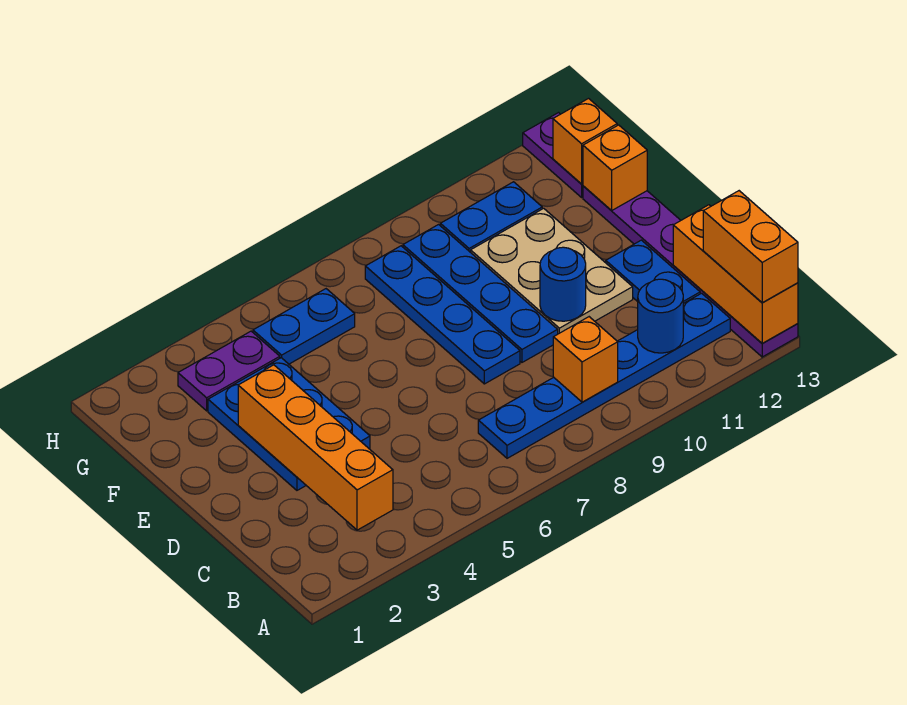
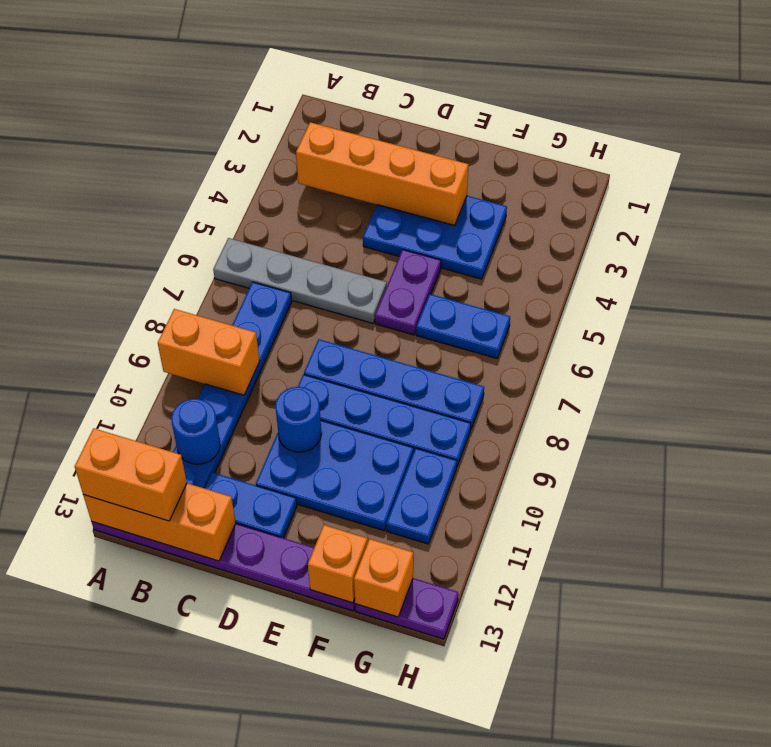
none -> grey 1x4 plate [213,238,387,323]
orange 1x1 brick [553,317,618,402] -> orange 1x2 brick [158,309,260,395]
tan 2x3 plate [471,208,633,334] -> blue 2x3 plate [256,420,413,531]
purple 1x2 plate [178,331,280,411] -> purple 1x2 plate moved to [375,250,441,335]
blue 1x2 plate [253,289,355,364] -> blue 1x2 plate turned to [416,294,510,358]

